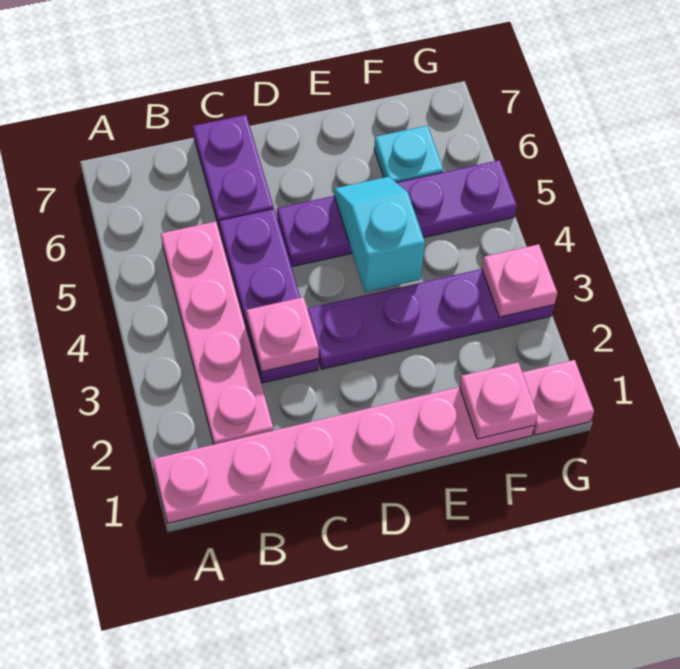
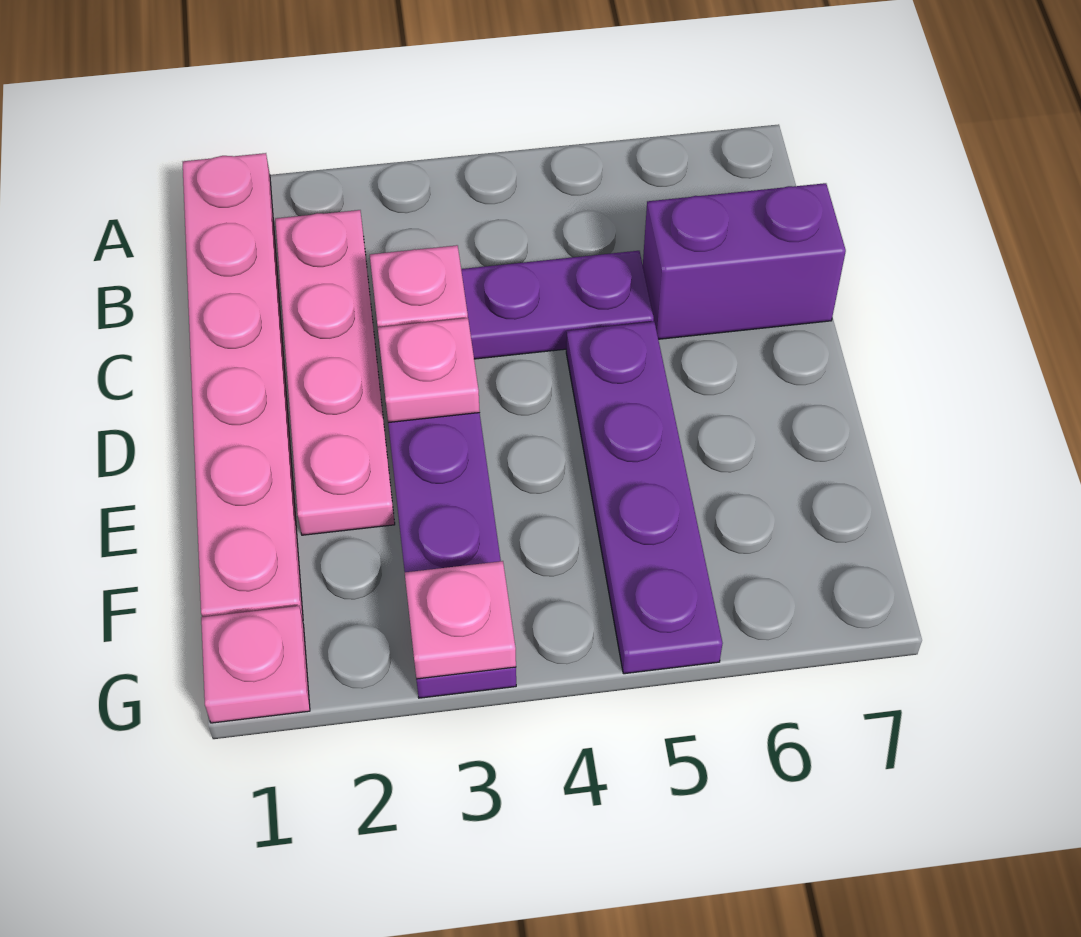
pink 1x4 plate [161,221,273,444] -> pink 1x4 plate turned to [275,210,395,535]
purple 1x2 plate [193,115,274,230] -> purple 1x2 brick [643,183,846,339]
cyan 1x2 slope [334,177,425,292] -> none
pink 1x1 plate [459,362,537,439] -> pink 1x1 plate moved to [378,318,480,423]
cyan 1x1 plate [374,126,443,182] -> none

